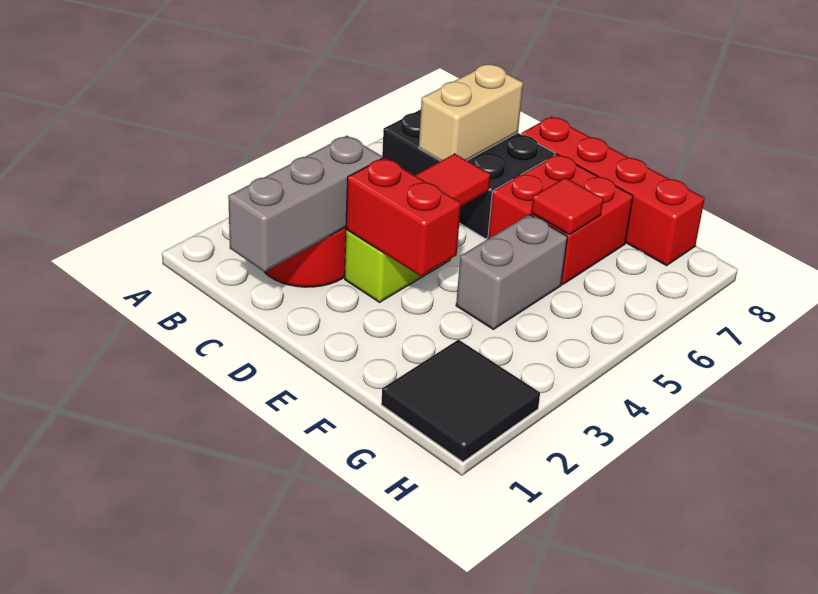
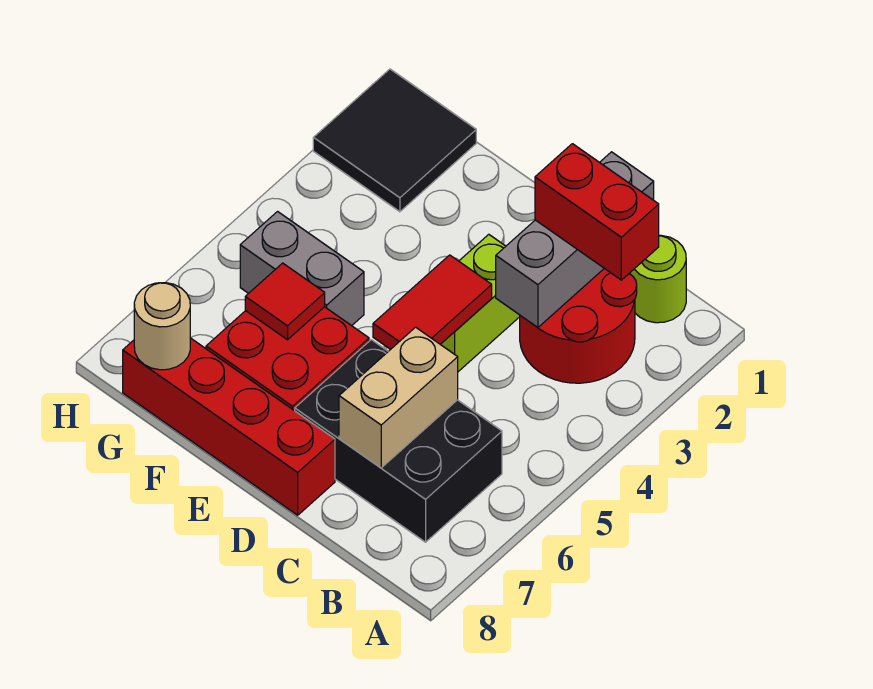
none -> lime 1x1 round brick [630,235,686,323]
red 1x2 brick [346,158,461,276] -> red 1x2 brick moved to [535,144,659,280]
grey 1x2 brick [456,215,567,329] -> grey 1x2 brick turned to [240,212,364,326]
none -> tan 1x1 round brick [134,283,190,370]

